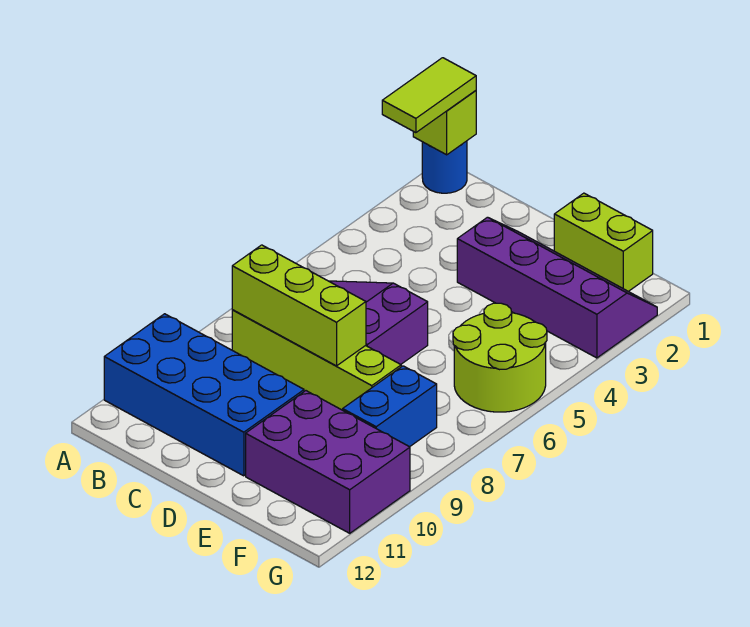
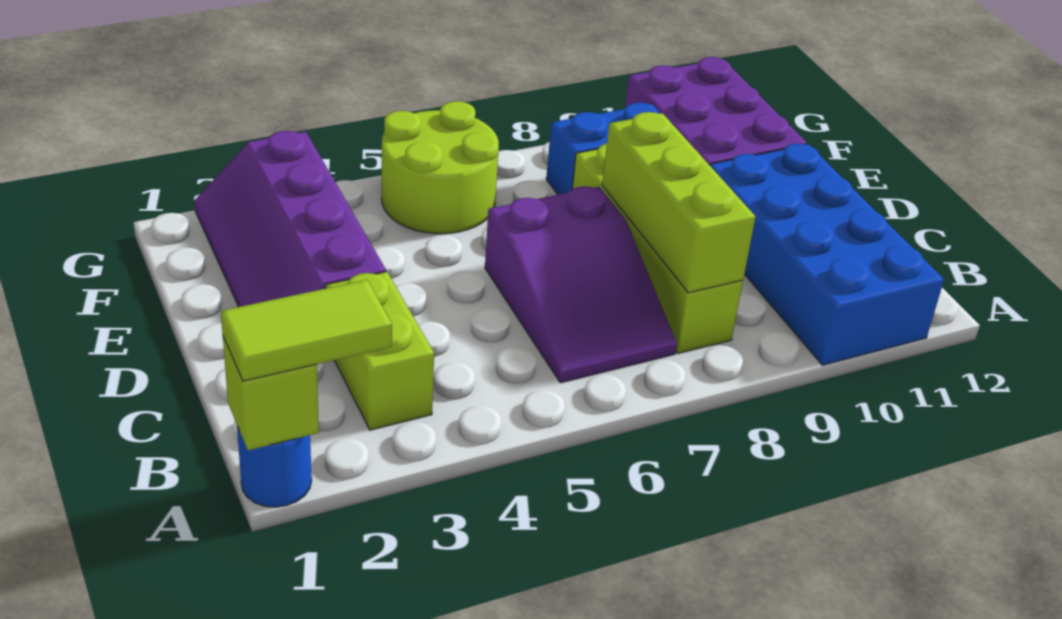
lime 1x2 brick [554,193,653,291] -> lime 1x2 brick moved to [326,272,434,430]

